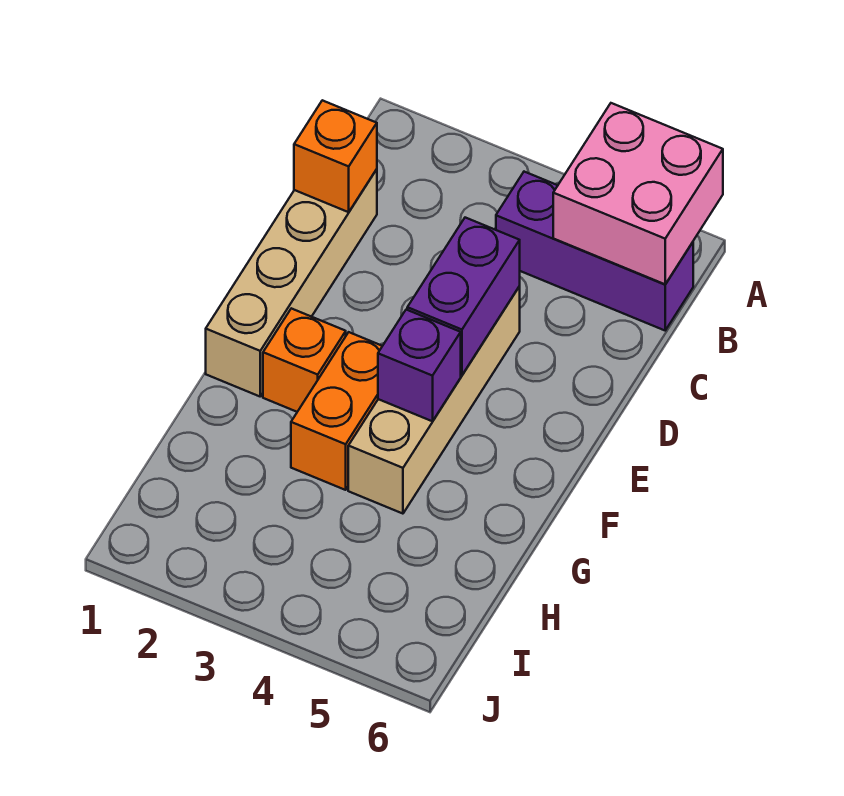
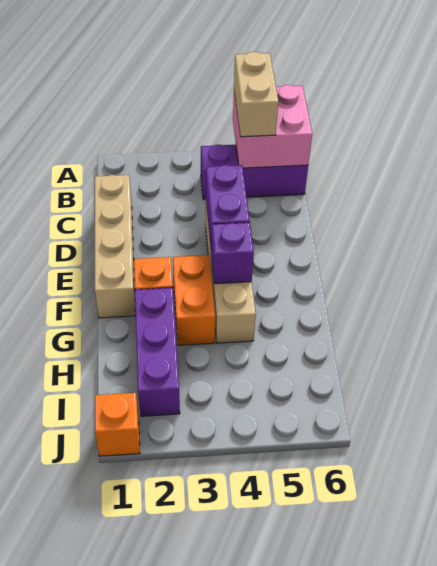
none -> tan 1x2 brick [234,52,278,137]
orange 1x1 brick [294,100,377,212] -> orange 1x1 brick moved to [95,393,140,456]
none -> purple 1x3 brick [135,288,180,416]

